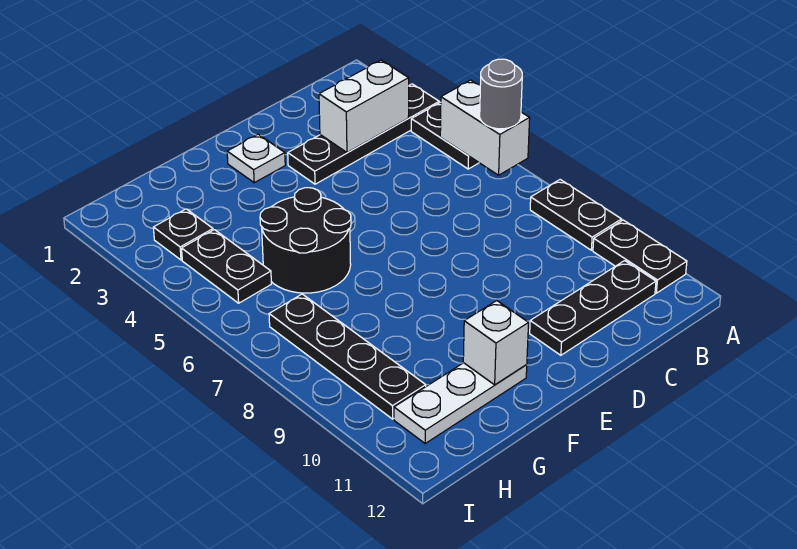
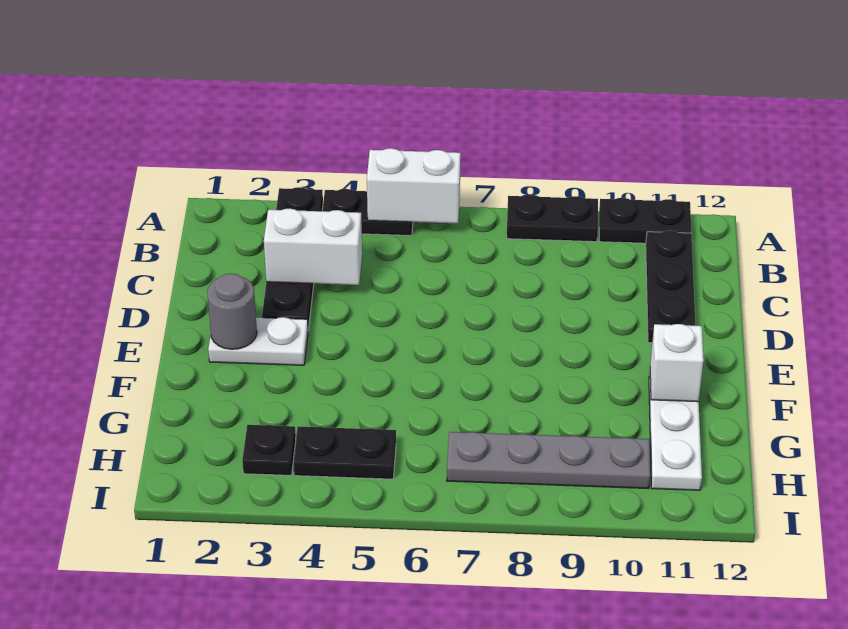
grey 1x1 round brick [480,59,522,129] -> grey 1x1 round brick moved to [207,274,257,349]
white 1x2 brick [319,60,409,152] -> white 1x2 brick turned to [264,209,362,285]
white 1x1 plate [227,134,285,183] -> white 1x2 plate [208,317,308,365]
black 2x2 round brick [260,188,351,293] -> none
black 1x4 plate [269,294,426,419] -> grey 1x4 plate [447,432,650,489]

